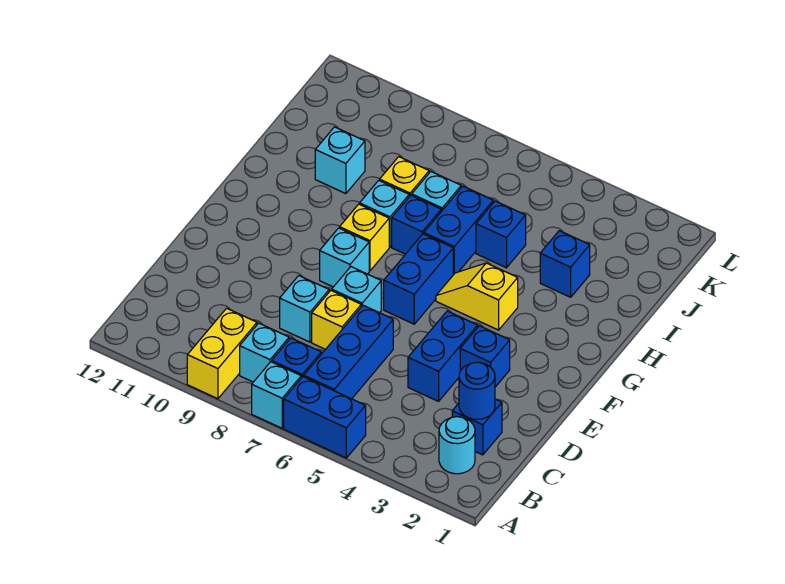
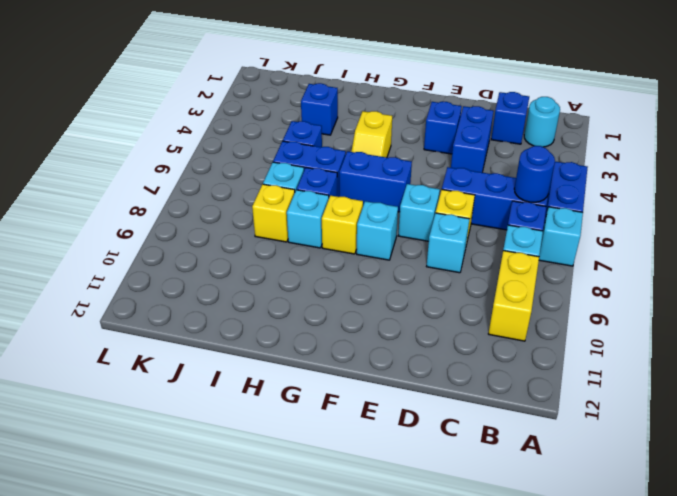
yellow 1x2 brick [187,308,257,399] -> yellow 1x2 brick turned to [488,251,539,341]
blue 1x1 round brick [459,362,495,419] -> blue 1x1 round brick moved to [514,146,555,202]
blue 1x2 brick [408,311,478,401] -> blue 1x2 brick turned to [451,106,494,172]
cyan 1x1 brick [315,127,365,194] -> none

